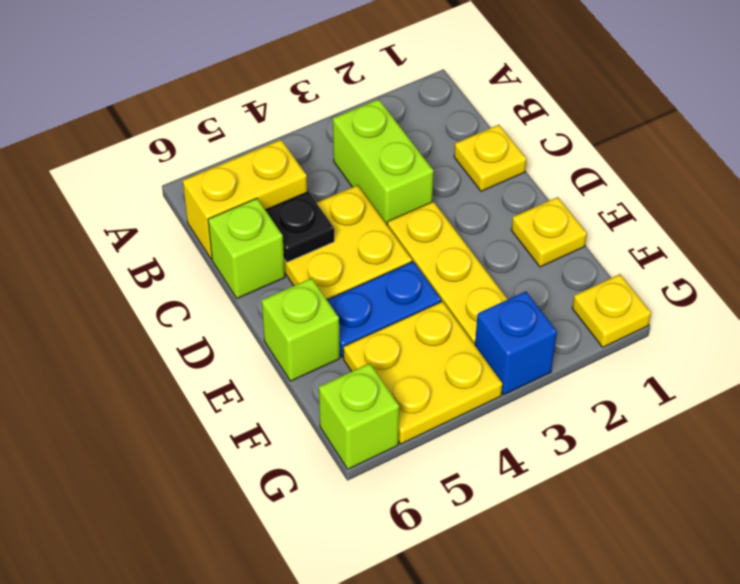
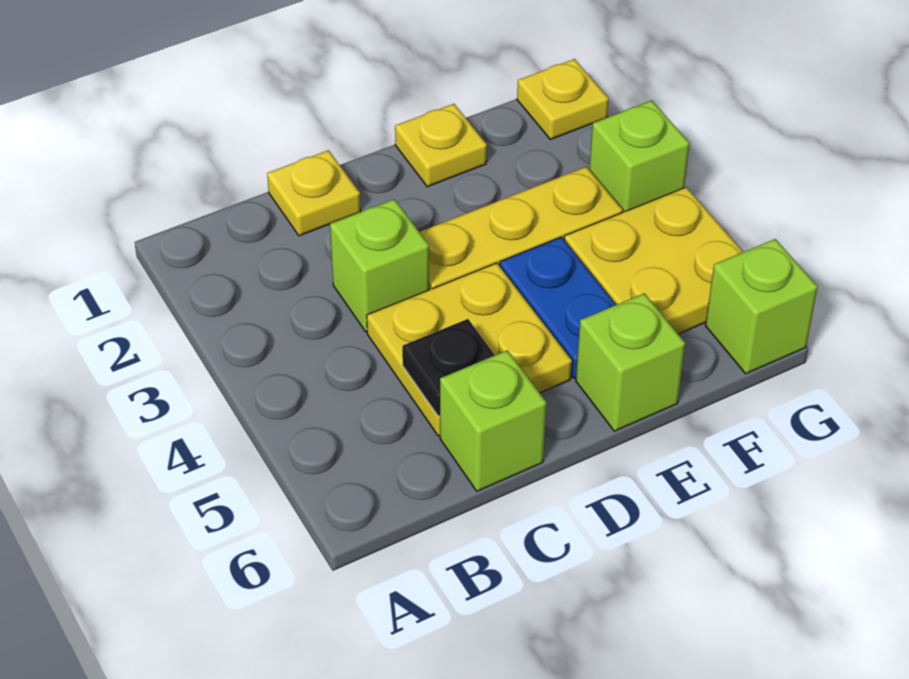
lime 1x2 brick [333,99,434,224] -> lime 1x1 brick [330,199,429,332]
yellow 1x2 brick [183,140,307,259] -> none
blue 1x1 brick [475,291,557,395] -> lime 1x1 brick [589,101,689,212]

